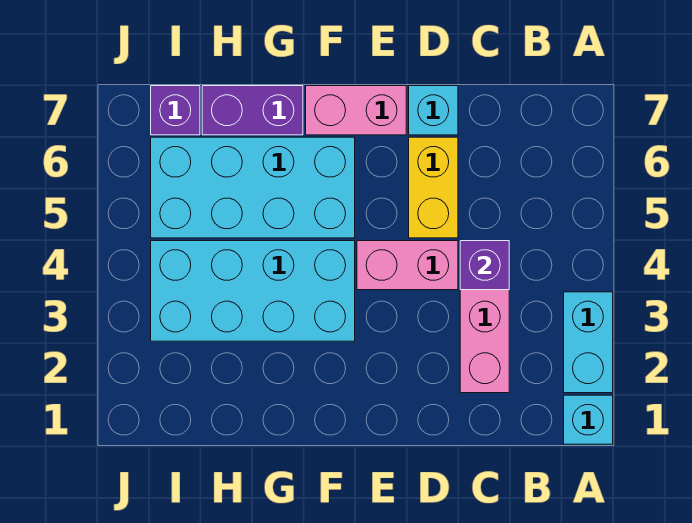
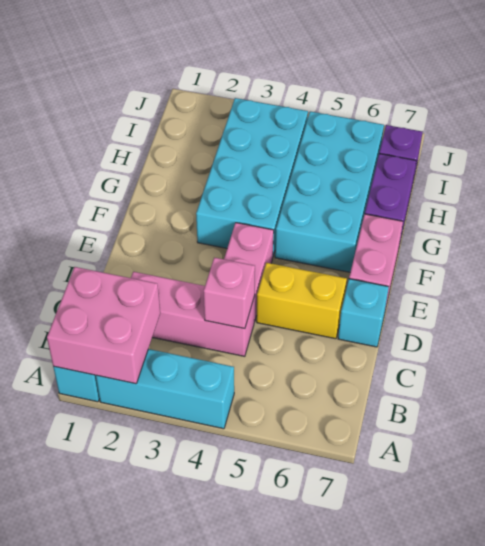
none -> pink 2x2 brick [47,267,160,384]
cyan 1x2 brick [564,292,613,393] -> cyan 1x3 brick [96,349,234,429]
purple 1x1 brick [460,241,509,290] -> pink 1x1 brick [204,258,255,329]

